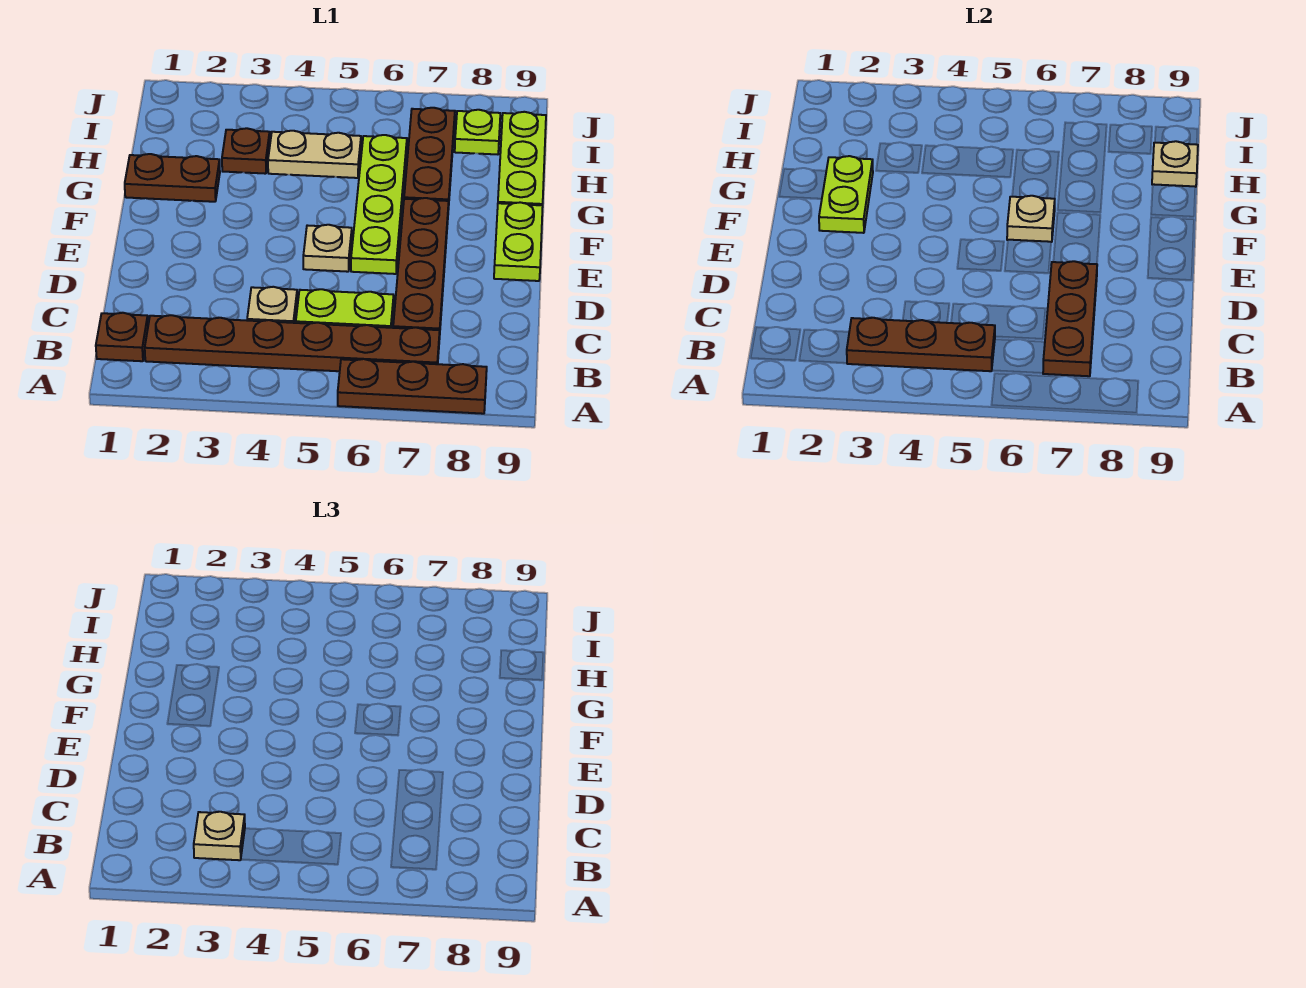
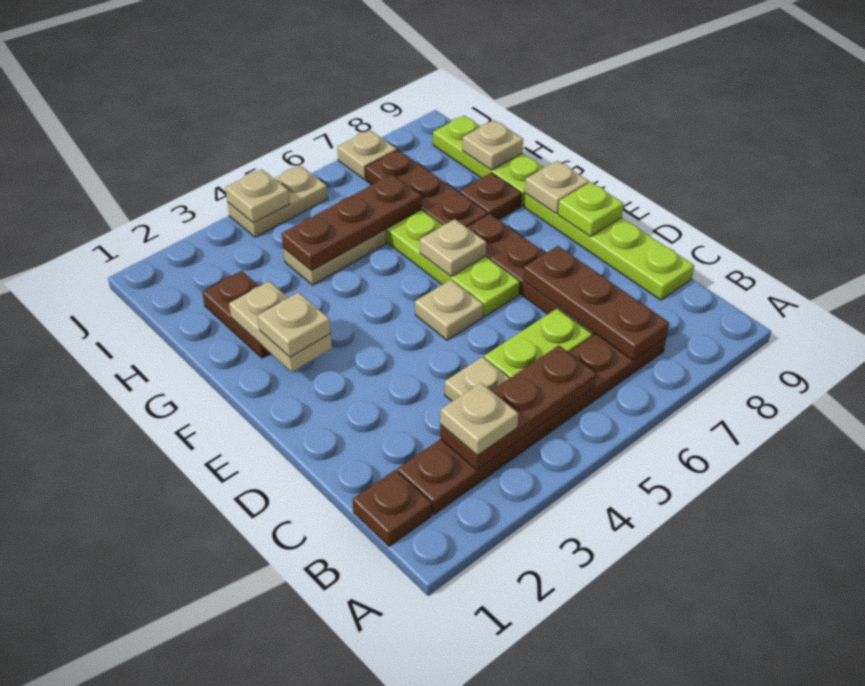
brown 1x3 plate [338,359,487,414] -> brown 1x3 plate moved to [282,174,422,271]
lime 1x2 plate [494,202,543,281] -> lime 1x4 plate [524,193,694,300]
lime 1x2 plate [819,156,873,233] -> tan 1x2 plate [229,281,332,372]
none -> tan 1x1 plate [258,292,331,357]
none -> tan 1x1 plate [525,161,589,213]
brown 1x2 plate [125,154,220,202] -> brown 1x2 plate turned to [202,271,270,358]
brown 1x1 plate [222,128,270,174] -> brown 1x1 plate moved to [459,173,522,220]
lime 1x1 plate [455,110,500,154] -> lime 1x1 plate moved to [558,182,624,237]
none -> tan 1x2 plate [227,166,328,237]
none -> tan 1x1 plate [225,169,290,223]
none -> tan 1x1 plate [337,130,397,179]

